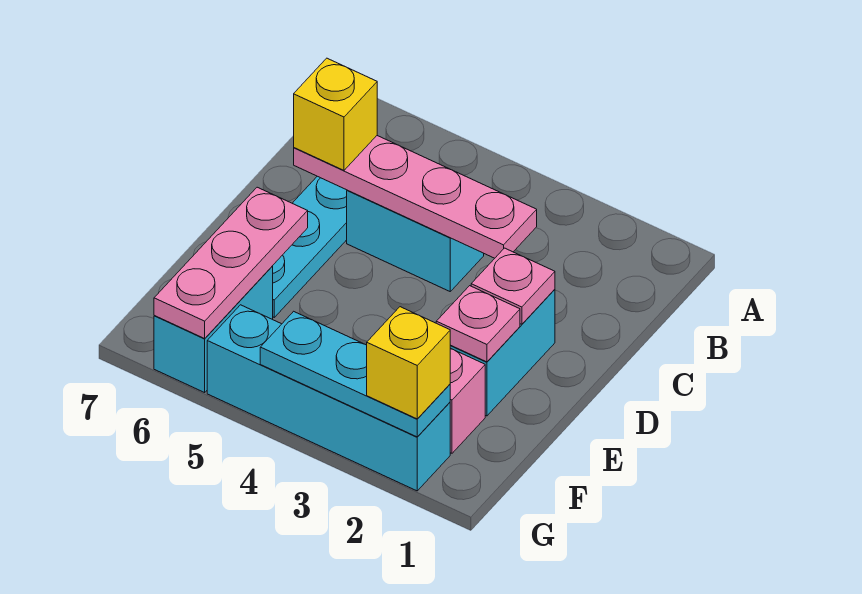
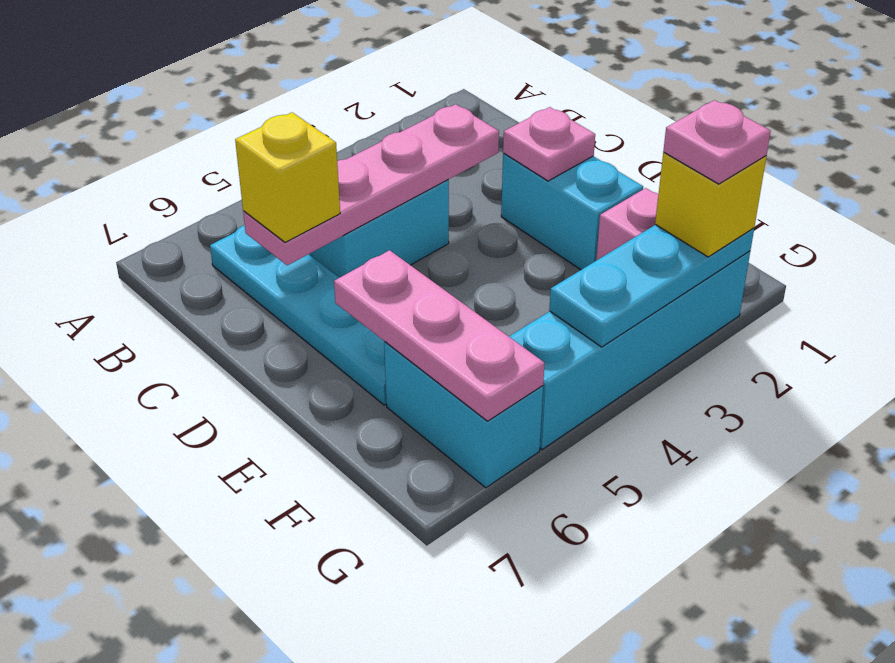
pink 1x1 plate [436,286,520,362] -> pink 1x1 plate moved to [663,100,771,184]

